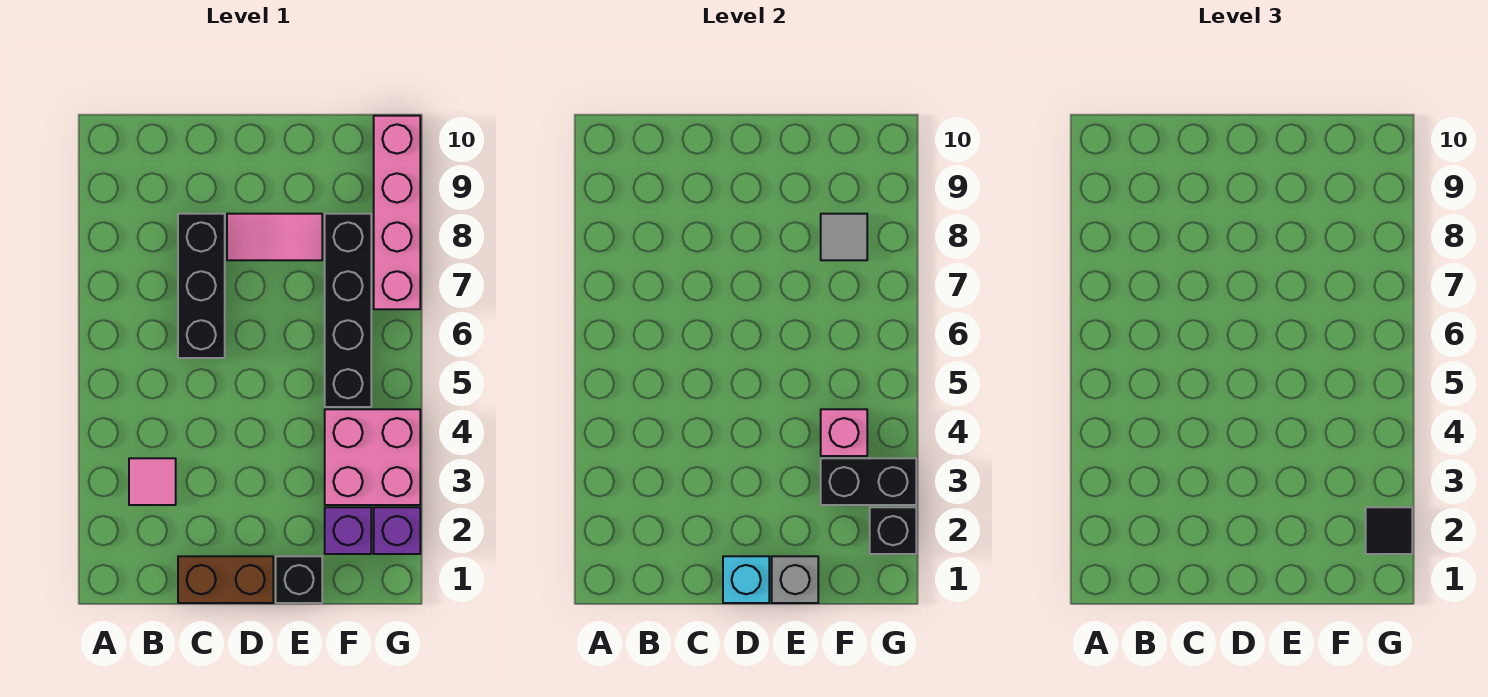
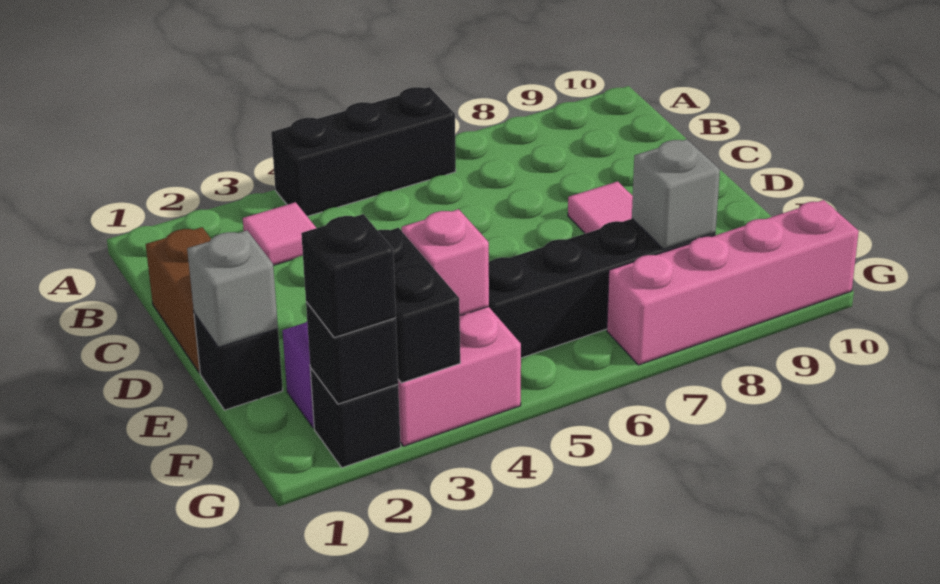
black 1x3 brick [178,214,225,358] -> black 1x3 brick moved to [271,87,456,216]
cyan 1x1 brick [723,556,769,603] -> none
grey 1x1 tile [821,214,867,260] -> grey 1x1 brick [632,139,720,249]
purple 1x1 brick [374,507,420,554] -> black 1x1 brick [310,368,401,468]
black 1x1 tile [1366,507,1412,554] -> black 1x1 brick [301,214,396,338]

